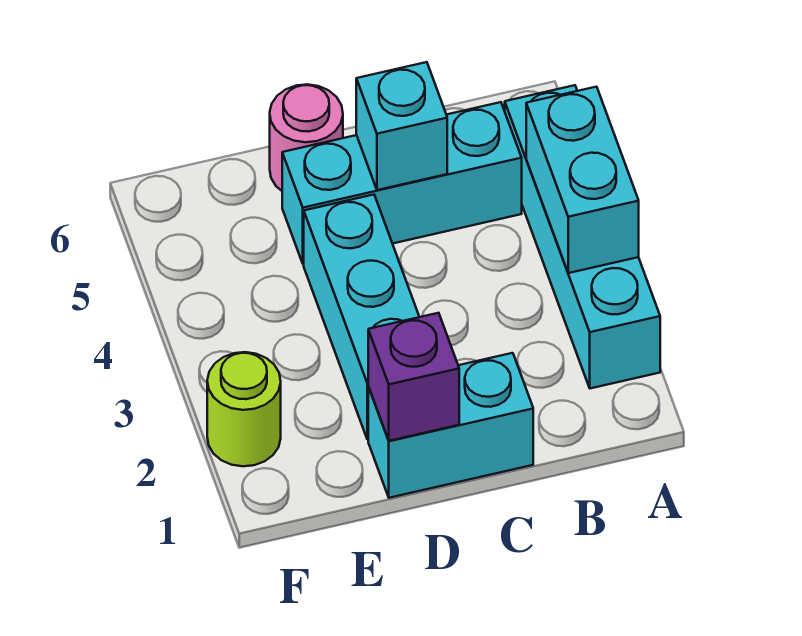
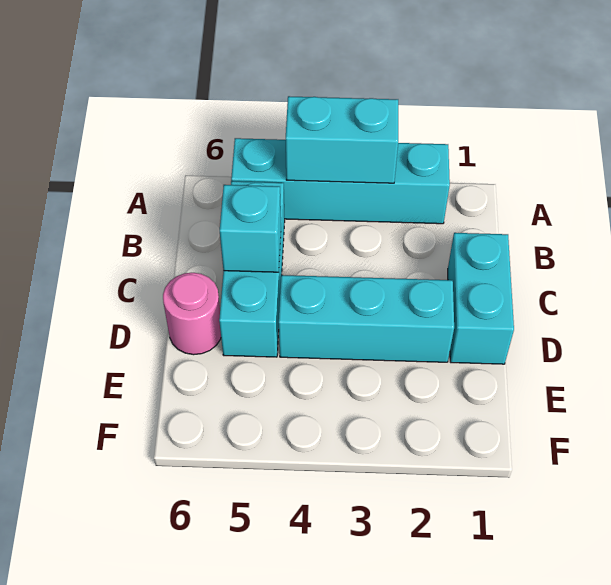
purple 1x1 brick [368,313,459,441] -> none
lime 1x1 round brick [207,352,281,466] -> none

